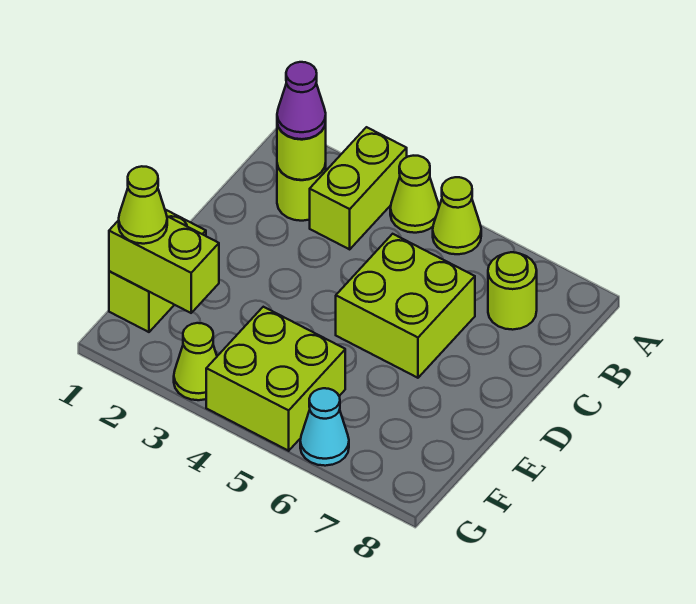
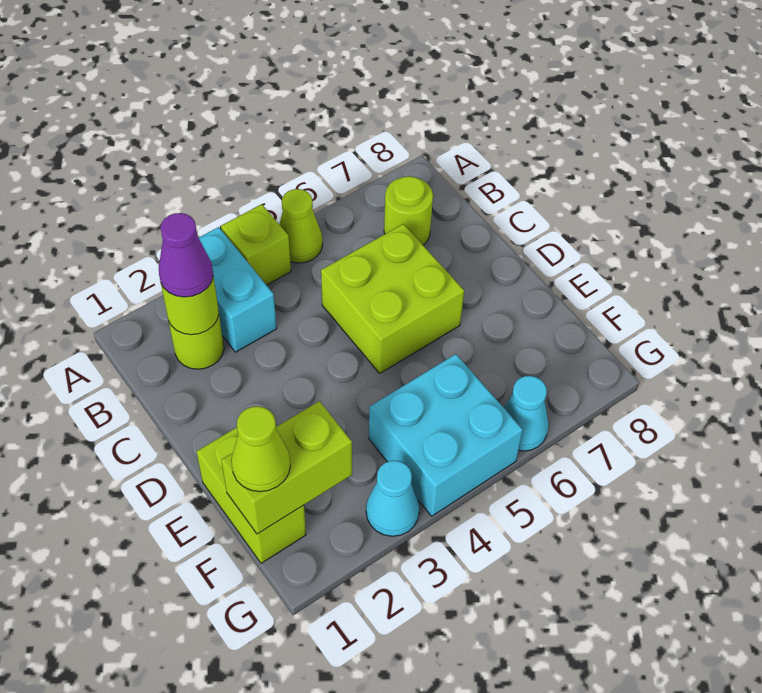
lime 1x2 brick [310,127,407,249] -> cyan 1x2 brick [199,227,277,352]
lime 1x1 cone [390,156,439,233] -> lime 1x1 brick [221,204,291,285]
lime 2x2 brick [206,307,345,451] -> cyan 2x2 brick [369,354,523,516]
lime 1x1 cone [174,323,217,400] -> cyan 1x1 cone [366,461,419,536]

